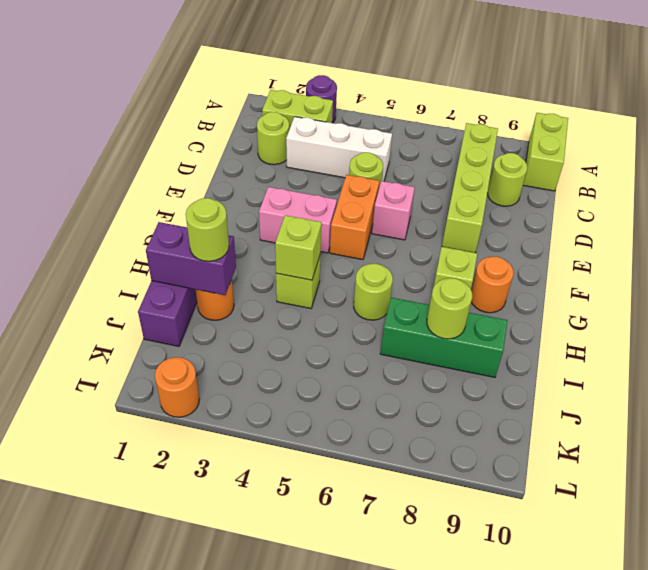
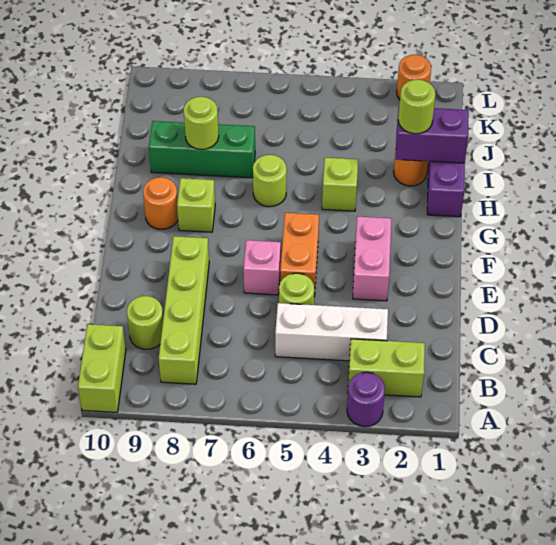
lime 1x1 round brick [257,112,289,165] -> none
pink 1x2 brick [259,187,337,253] -> pink 1x2 brick turned to [353,217,391,301]
lime 1x1 brick [275,215,322,280] -> none

